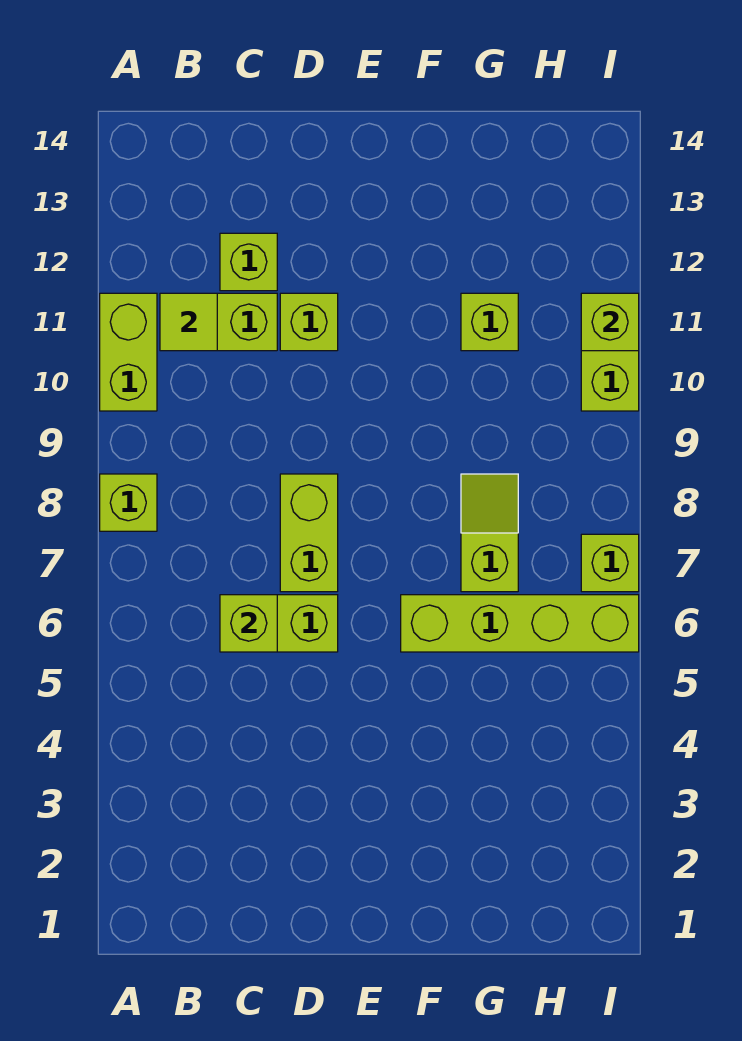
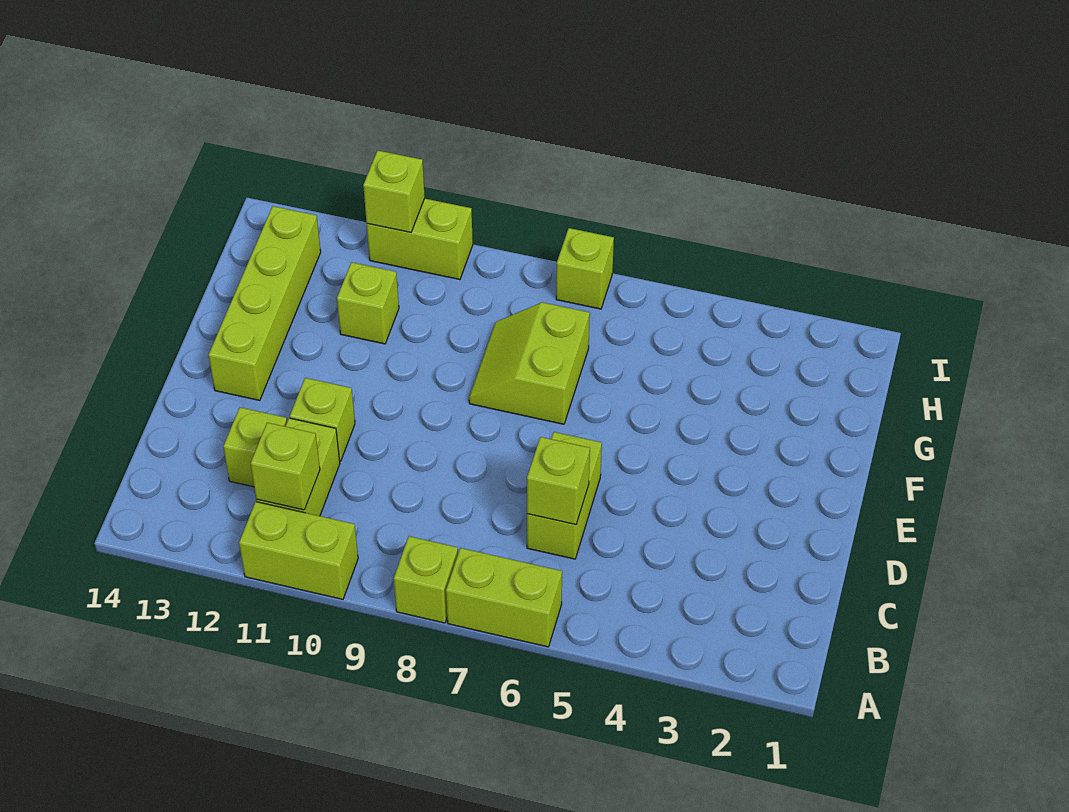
lime 1x1 tile [160,293,217,351] -> lime 1x1 brick [250,423,320,510]
lime 1x2 brick [280,474,338,592] -> lime 1x2 brick moved to [446,548,562,647]
lime 1x4 brick [401,595,639,652] -> lime 1x4 brick moved to [209,206,321,401]
lime 1x2 slope [461,474,518,592] -> lime 2x2 slope [469,302,590,424]

